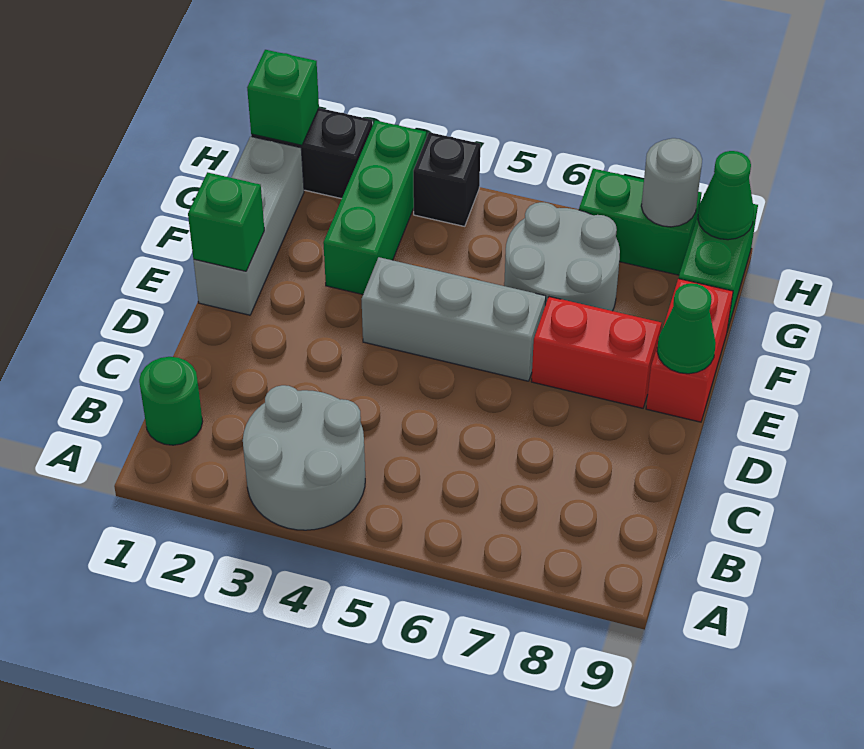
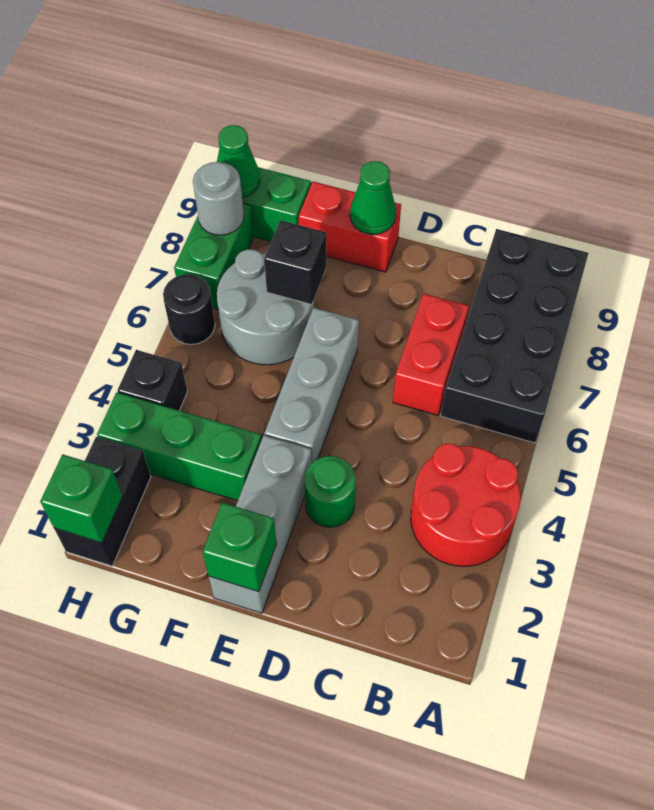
grey 2x2 round brick [243,385,365,530] -> red 2x2 round brick [411,444,521,566]
none -> black 2x4 brick [441,229,589,443]
green 1x1 round brick [139,357,203,445] -> green 1x1 round brick moved to [304,456,356,527]
grey 1x3 brick [194,136,304,315] -> grey 1x3 brick turned to [209,435,312,613]
red 1x2 brick [531,297,661,408] -> red 1x2 brick moved to [393,294,469,415]
none -> black 1x1 brick [264,220,326,305]
none -> black 1x1 round brick [163,274,215,344]

